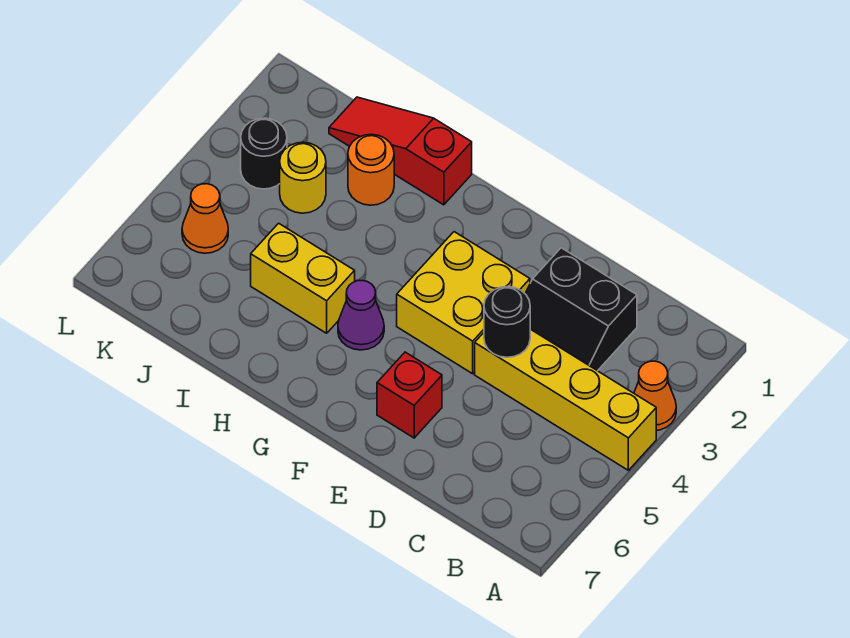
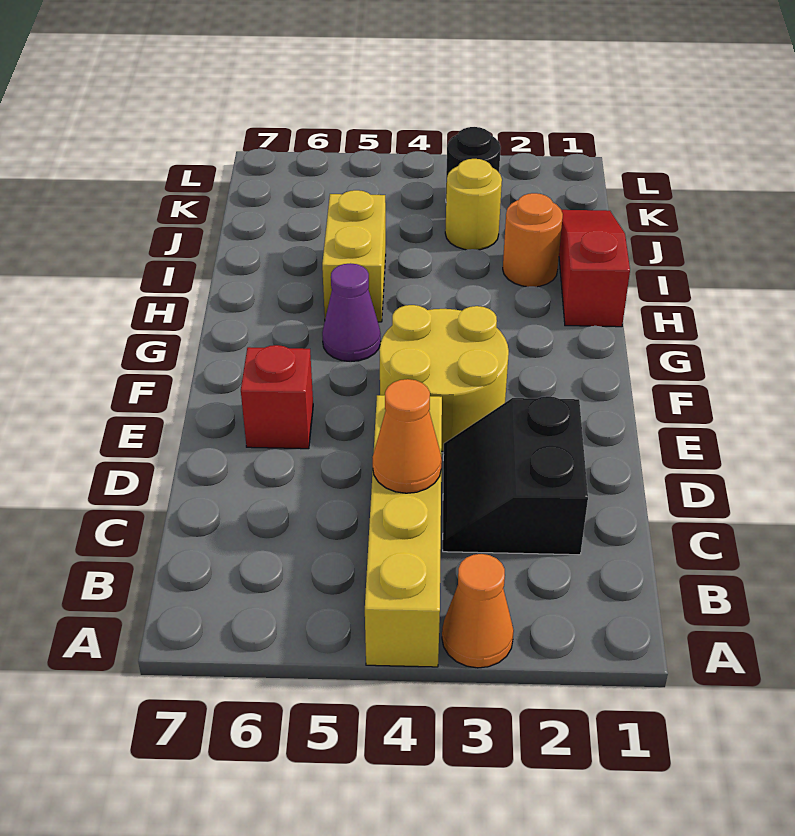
black 1x1 round brick [484,287,530,357] -> none
yellow 2x2 brick [397,232,530,374] -> yellow 2x2 round brick [379,305,509,451]
orange 1x1 cone [182,184,228,253] -> orange 1x1 cone moved to [373,379,442,493]

